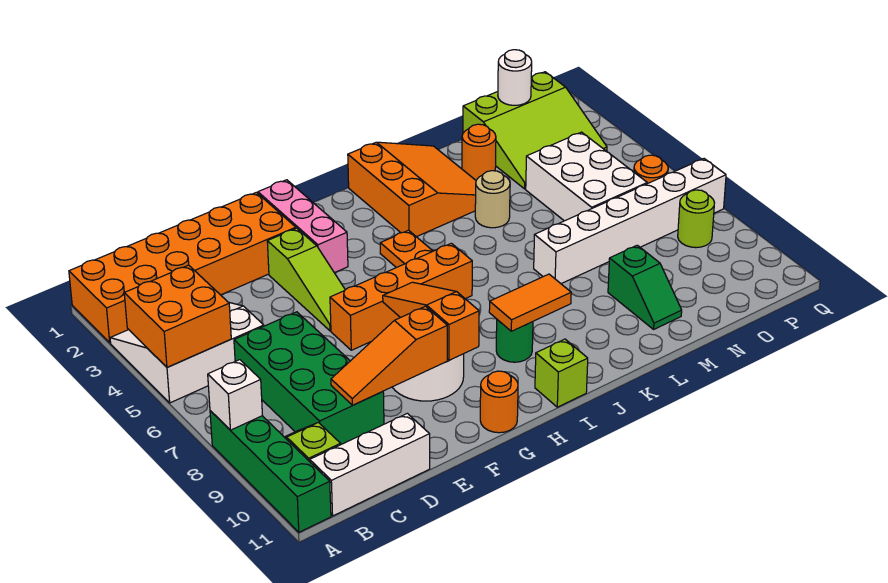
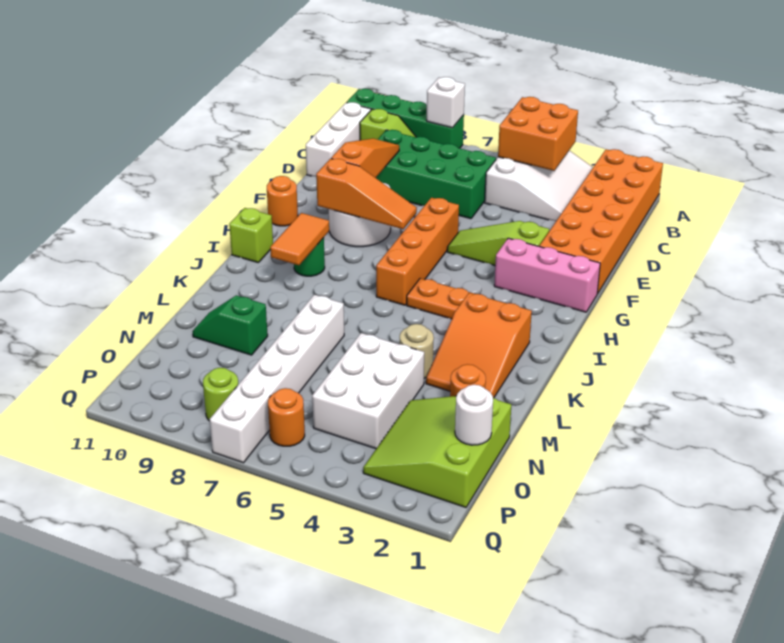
orange 3x3 slope [348,142,476,237] -> orange 2x3 slope [426,293,532,398]
white 2x3 brick [526,132,647,221] -> white 2x3 brick turned to [312,333,424,449]

